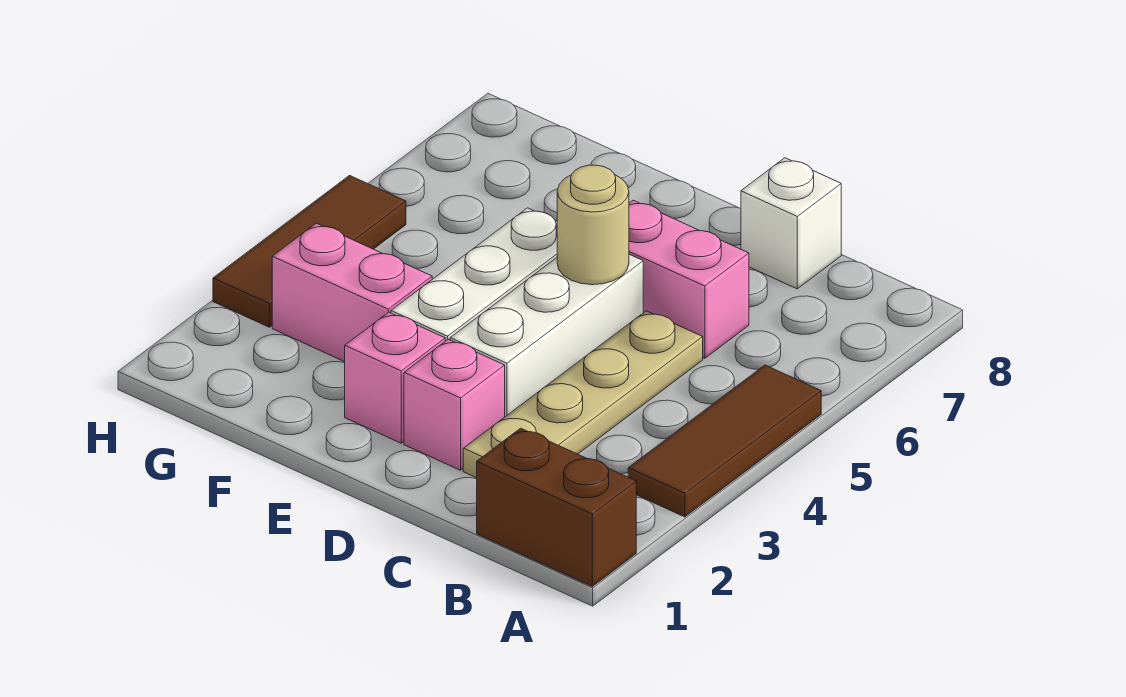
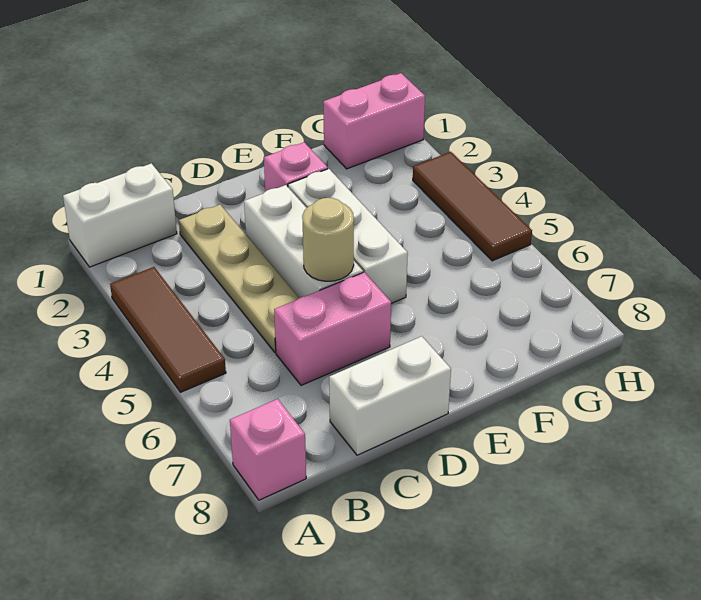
brown 1x2 brick [477,428,636,586] -> white 1x2 brick [63,163,177,267]
white 1x1 brick [741,158,841,289] -> white 1x2 brick [329,336,451,455]
pink 1x1 brick [404,339,505,470] -> pink 1x1 brick moved to [230,399,306,500]
pink 1x2 brick [272,223,432,362] -> pink 1x2 brick moved to [323,73,425,169]

